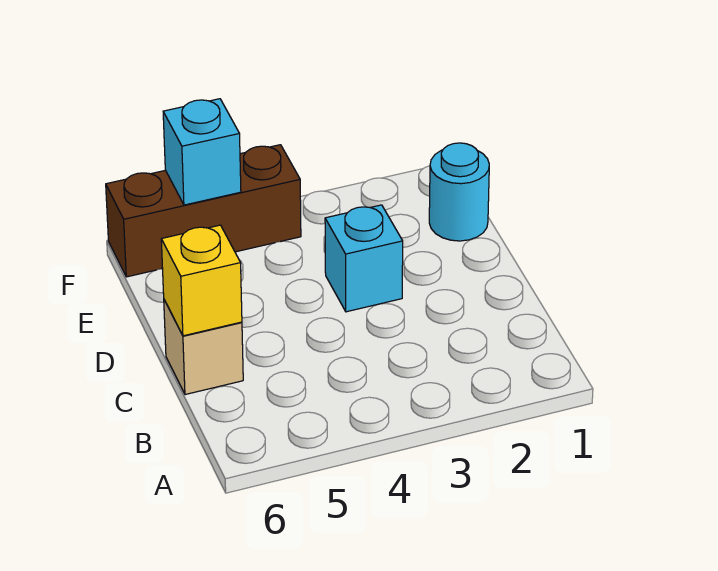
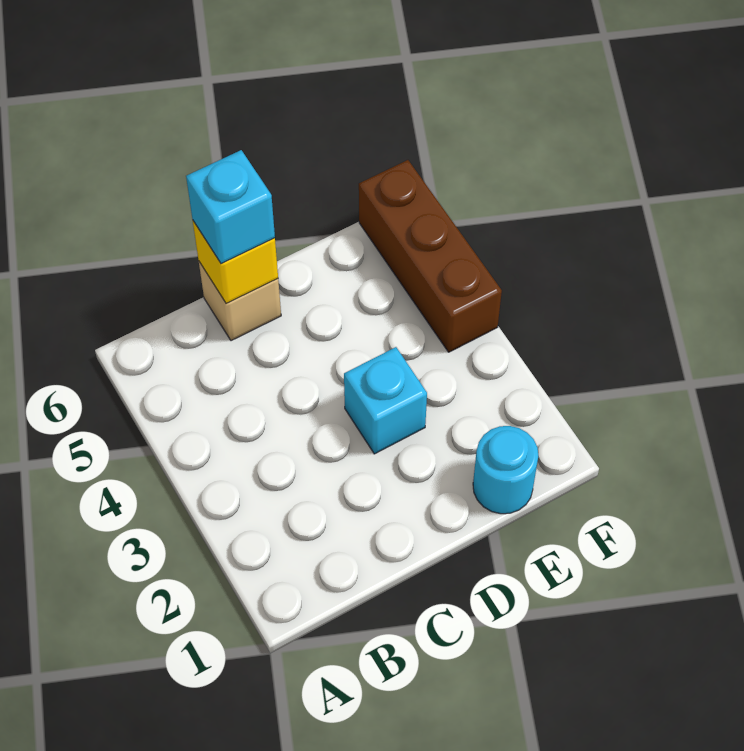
cyan 1x1 brick [163,99,241,205] -> cyan 1x1 brick moved to [186,150,275,264]

